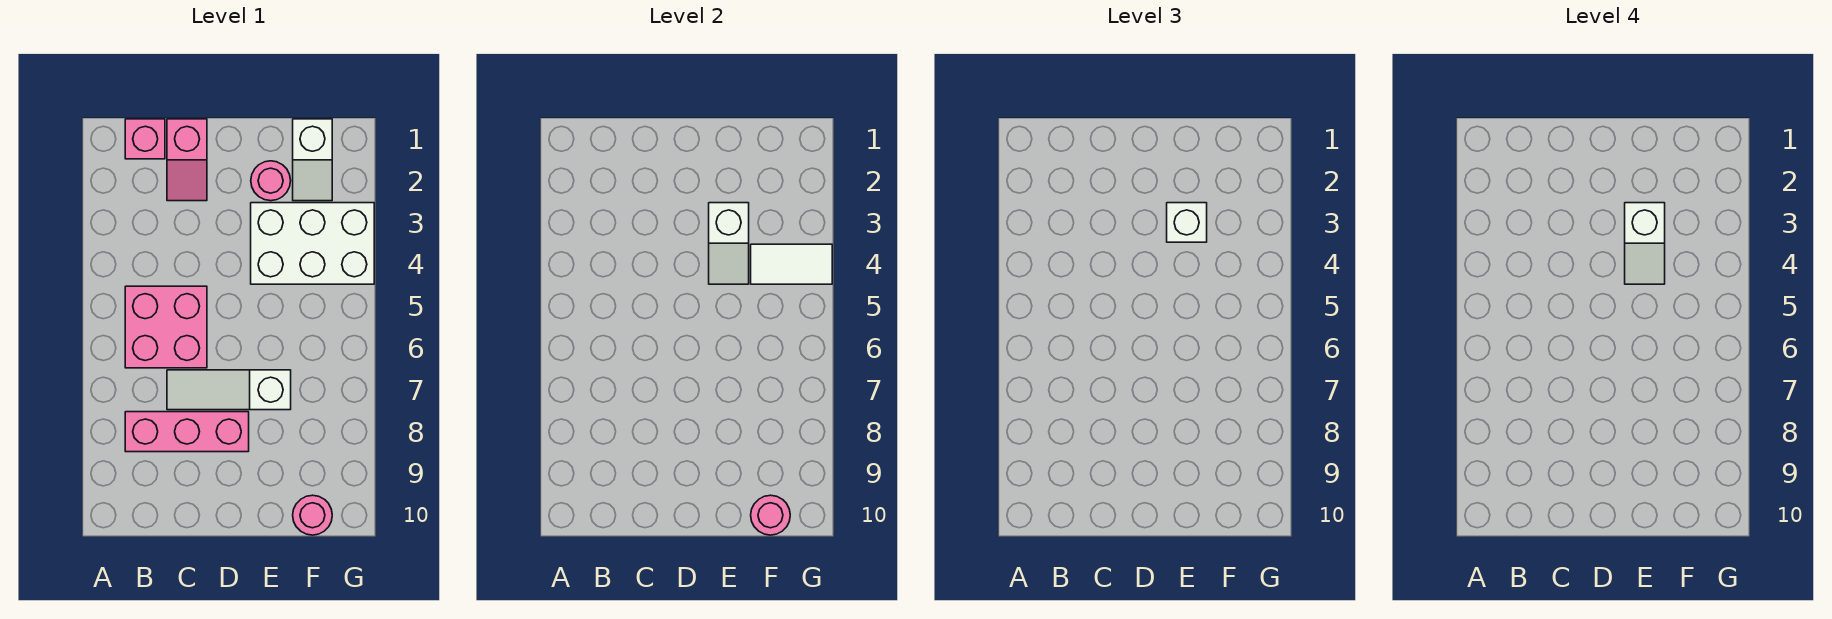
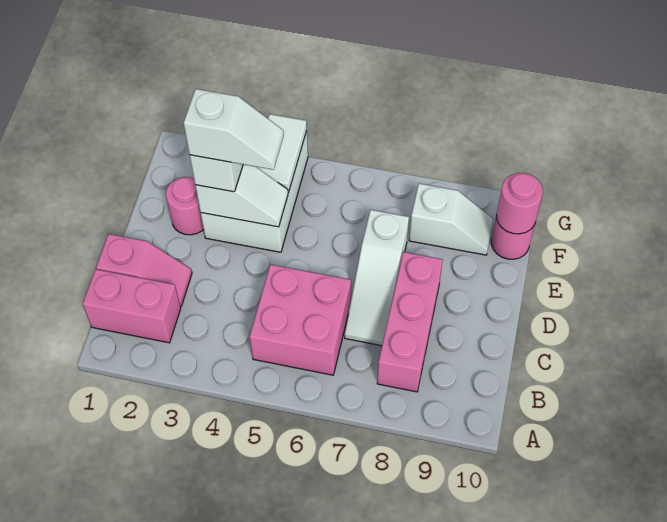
pink 1x1 brick [125,119,165,159] -> pink 1x2 brick [83,269,181,343]
white 1x2 slope [293,119,332,201] -> white 1x2 slope moved to [409,184,493,255]

